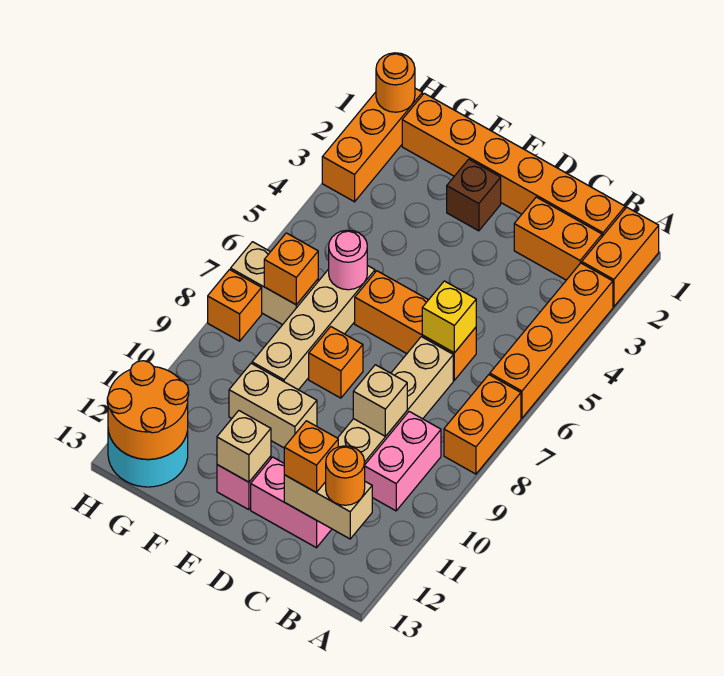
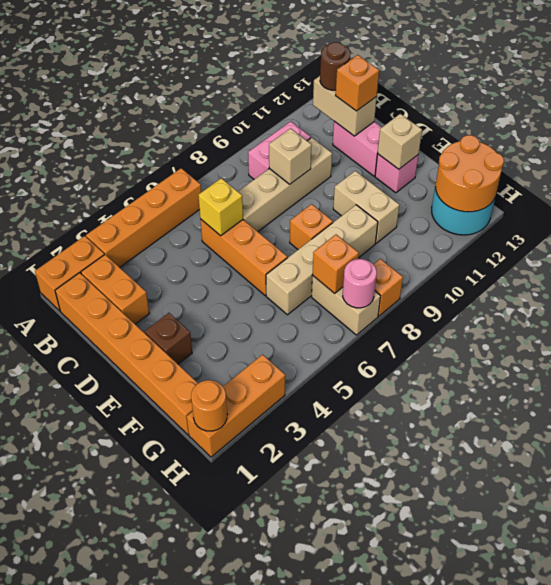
orange 1x2 brick [444,375,521,474] -> none
orange 1x1 round brick [326,446,365,505] -> brown 1x1 round brick [320,42,350,90]
pink 1x1 round brick [329,230,367,290] -> pink 1x1 round brick moved to [343,259,377,308]

